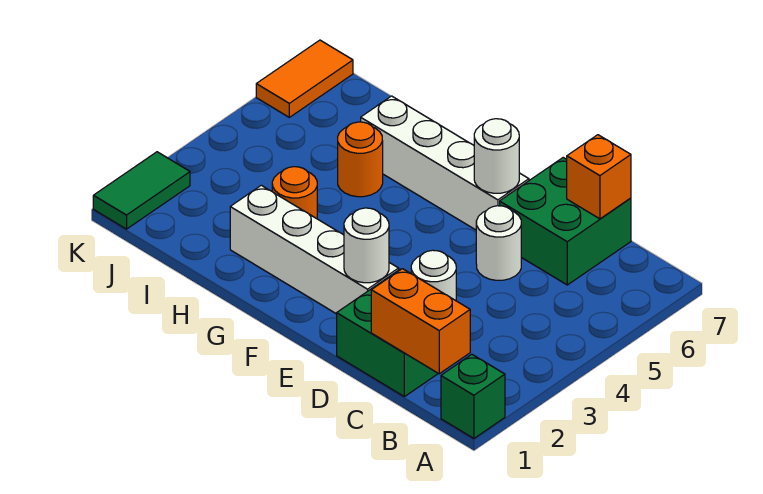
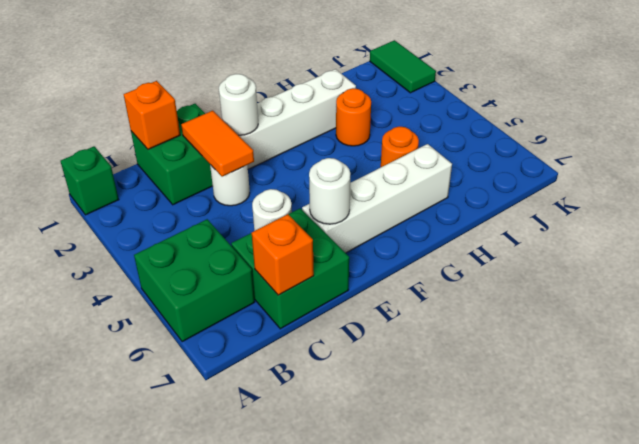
none -> green 2x2 brick [134,219,255,342]
orange 1x2 brick [371,269,470,374] -> orange 1x1 brick [124,81,180,149]
orange 1x2 tile [256,40,353,117] -> orange 1x2 tile moved to [181,111,254,177]

